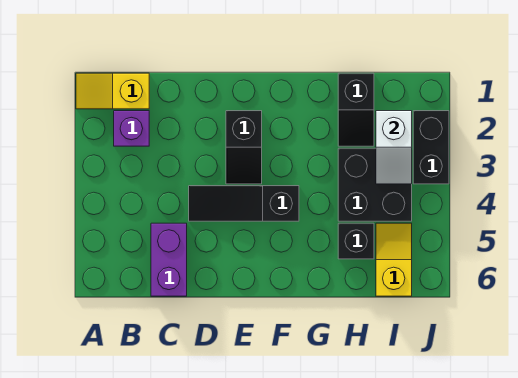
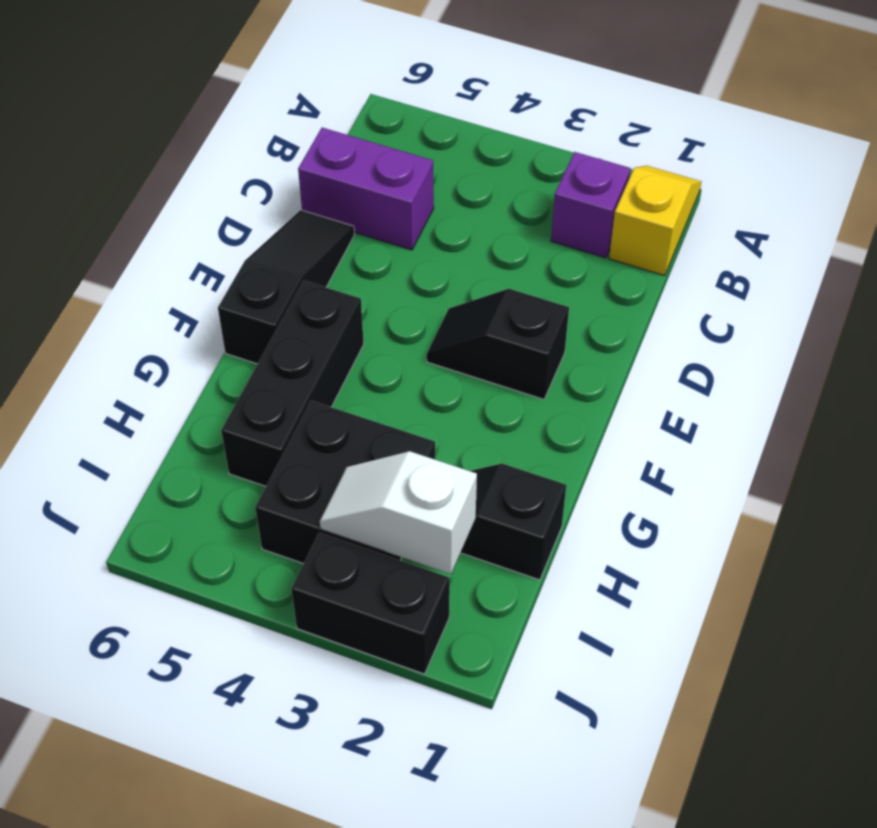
black 1x3 slope [189,186,299,221] -> black 1x3 slope moved to [218,210,355,364]
black 1x1 brick [338,223,374,259] -> black 1x3 brick [221,281,364,486]
yellow 1x2 slope [376,223,412,296] -> none

